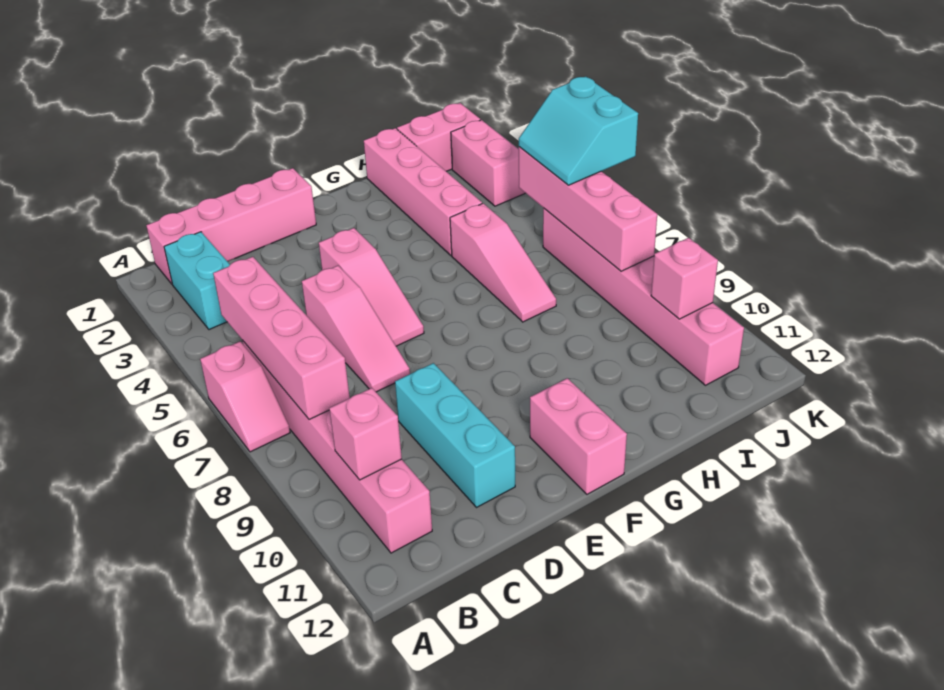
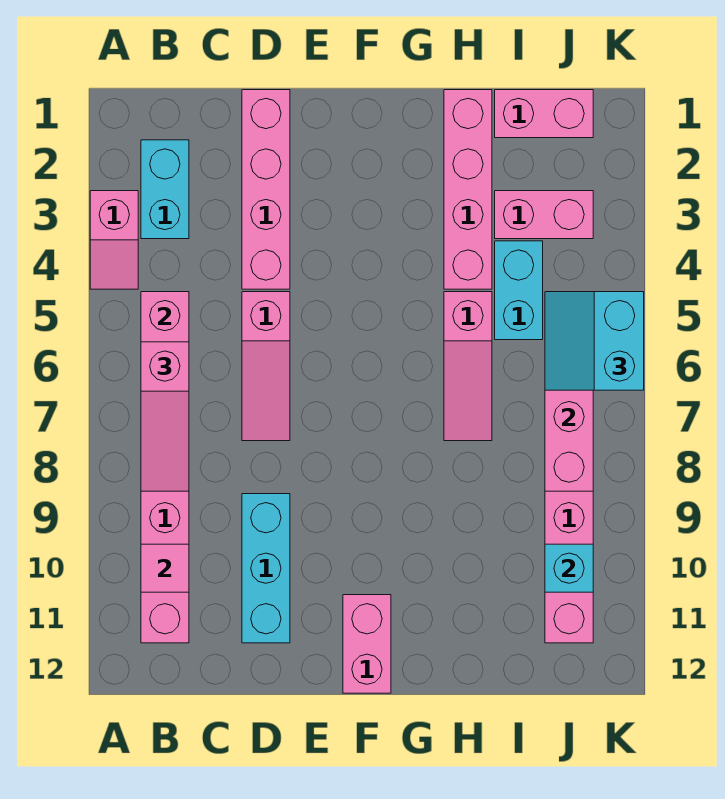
pink 1x2 slope [200,341,290,452] -> pink 1x2 slope moved to [90,191,138,289]
pink 1x4 brick [146,168,316,284] -> pink 1x4 brick turned to [242,90,290,289]
pink 1x1 brick [329,388,402,480] -> pink 1x1 tile [141,544,189,592]
pink 1x3 slope [319,228,424,346] -> pink 1x3 slope moved to [141,342,189,491]
none -> cyan 1x2 brick [495,241,543,340]
pink 1x2 brick [451,120,525,206] -> pink 1x2 brick turned to [495,191,593,239]
pink 1x1 brick [651,238,718,319] -> cyan 1x1 brick [545,544,593,592]

